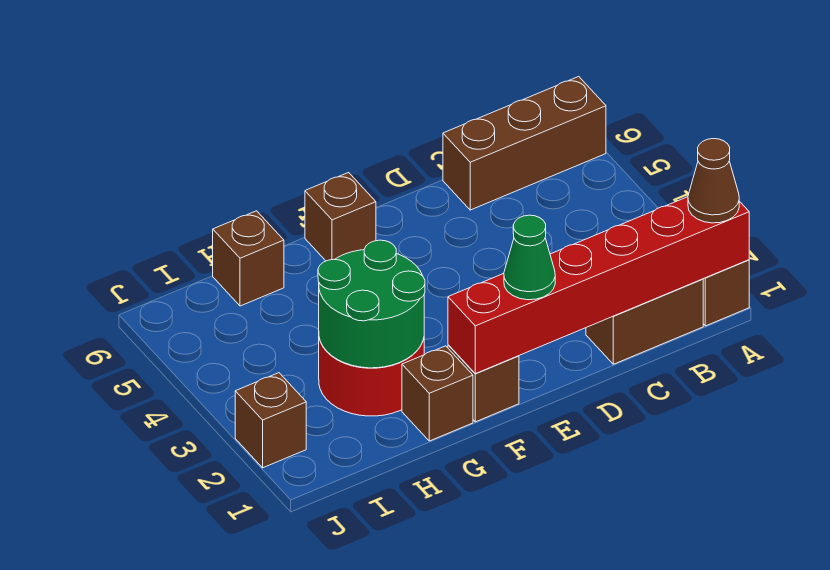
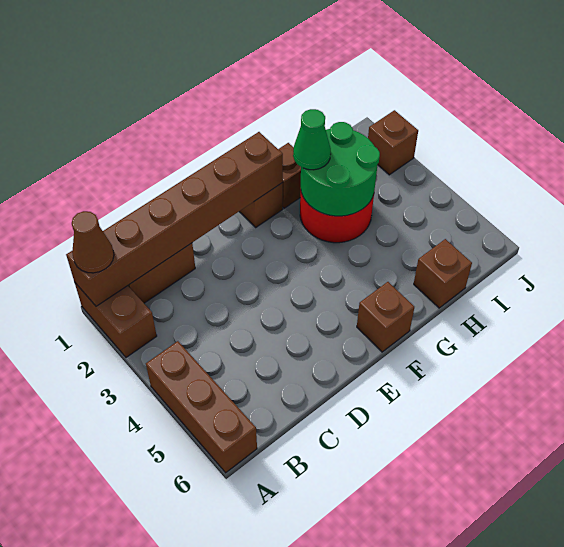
red 1x6 brick [448,197,749,374] -> brown 1x6 brick [66,132,283,306]
brown 1x3 brick [443,77,606,210] -> brown 1x3 brick turned to [146,341,257,473]
green 1x1 cone [504,215,555,300] -> green 1x1 cone moved to [293,109,331,170]

